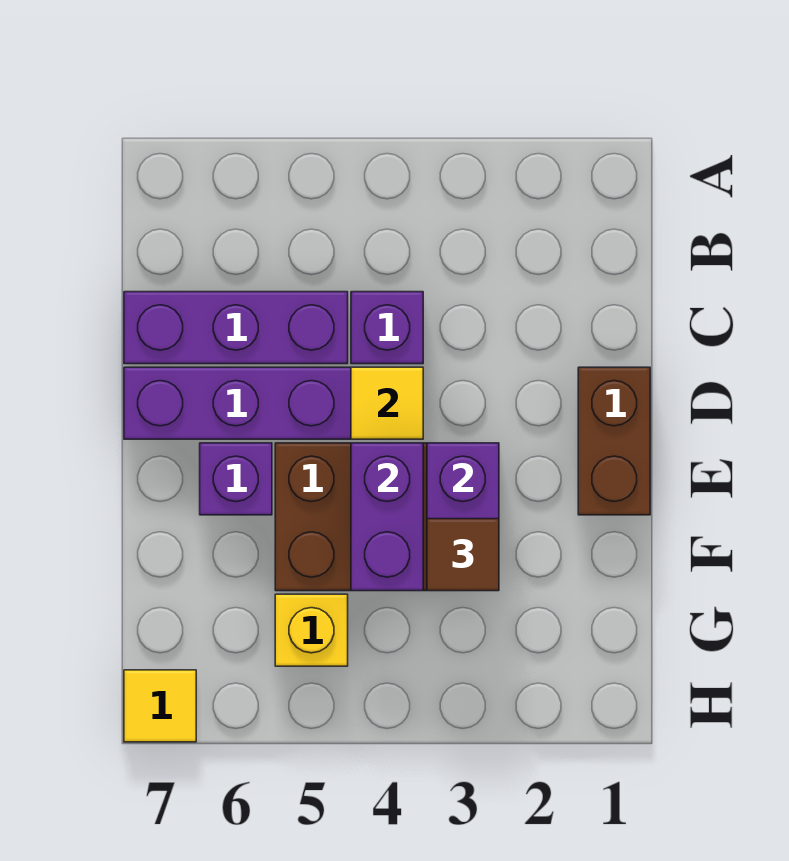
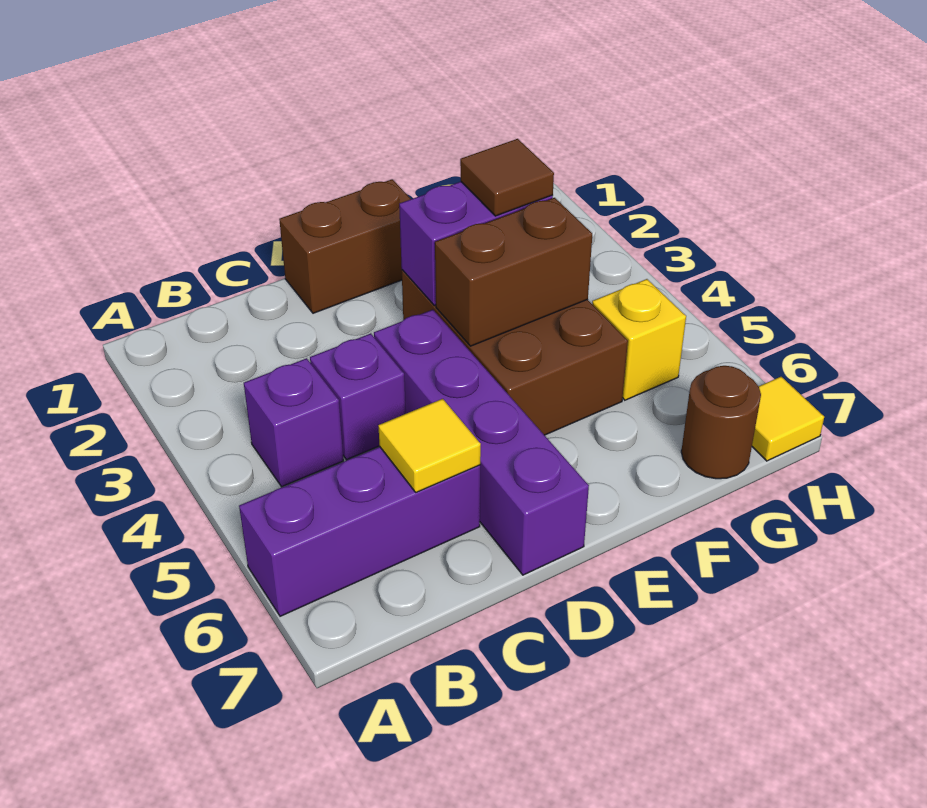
purple 1x3 brick [124,292,348,364] -> purple 1x3 brick turned to [239,447,480,616]
yellow 1x1 tile [351,367,423,439] -> yellow 1x1 tile moved to [378,399,481,492]
purple 1x2 brick [351,443,423,591] -> brown 1x2 brick [435,198,592,346]
purple 1x1 brick [200,443,272,515] -> purple 1x1 brick moved to [244,358,343,487]
none -> brown 1x1 round brick [681,366,761,479]

